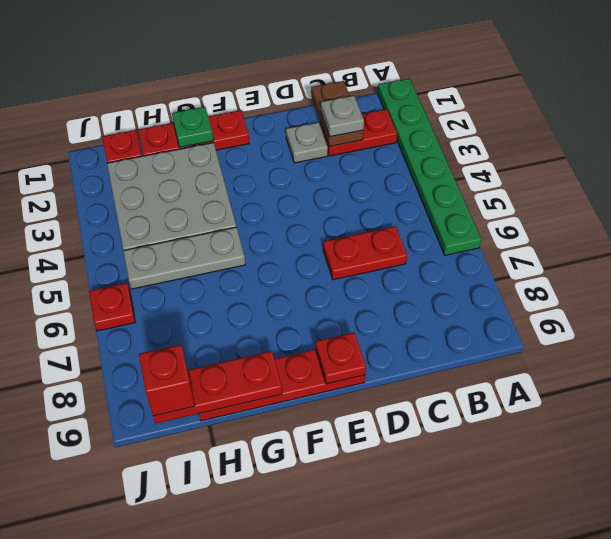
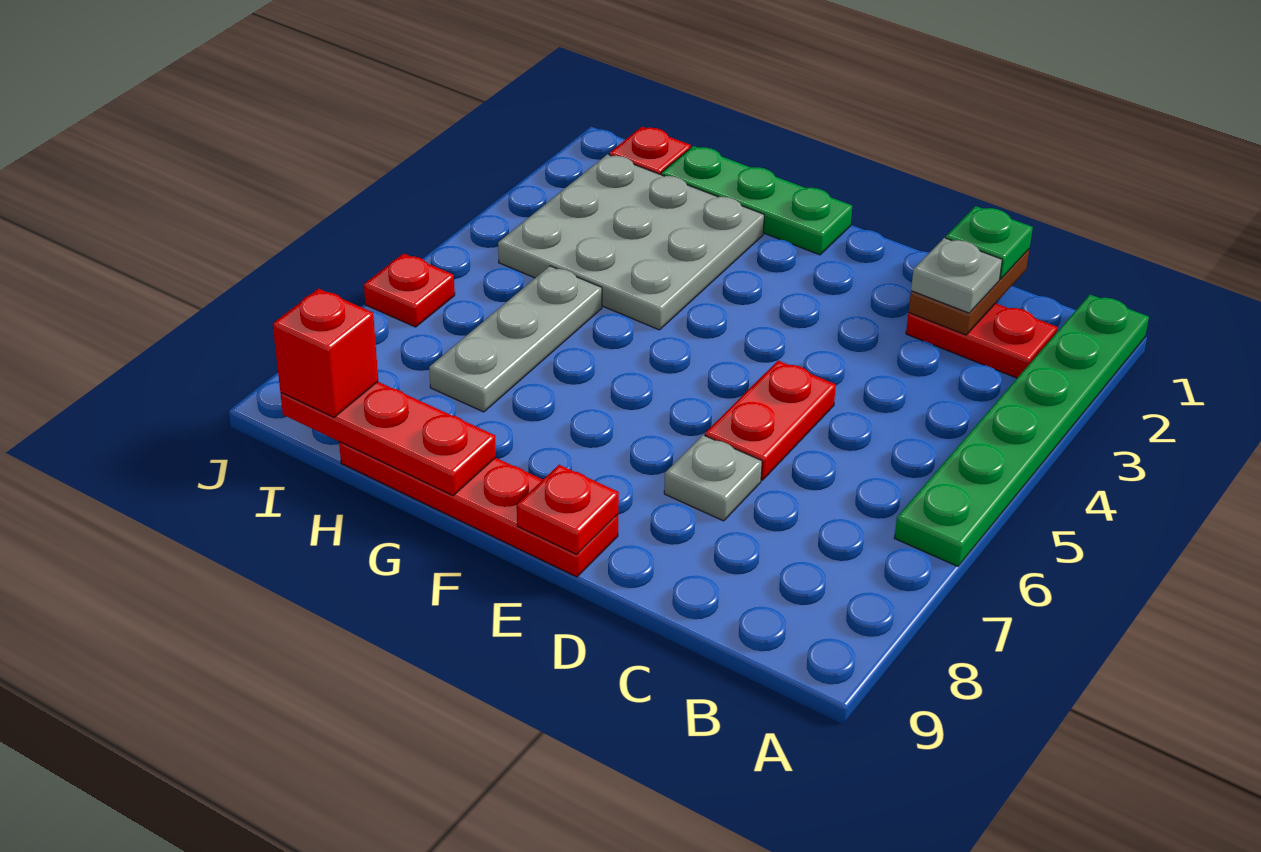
red 1x2 plate [323,226,407,280] -> red 1x2 plate turned to [705,361,836,480]
grey 1x1 plate [286,122,328,163] -> grey 1x1 plate moved to [664,435,762,521]
red 1x3 plate [138,110,249,156] -> green 1x3 plate [661,146,852,255]
green 1x1 plate [172,107,213,147] -> green 1x1 plate moved to [946,206,1033,279]
grey 1x3 plate [123,227,245,289] -> grey 1x3 plate turned to [429,266,602,412]

